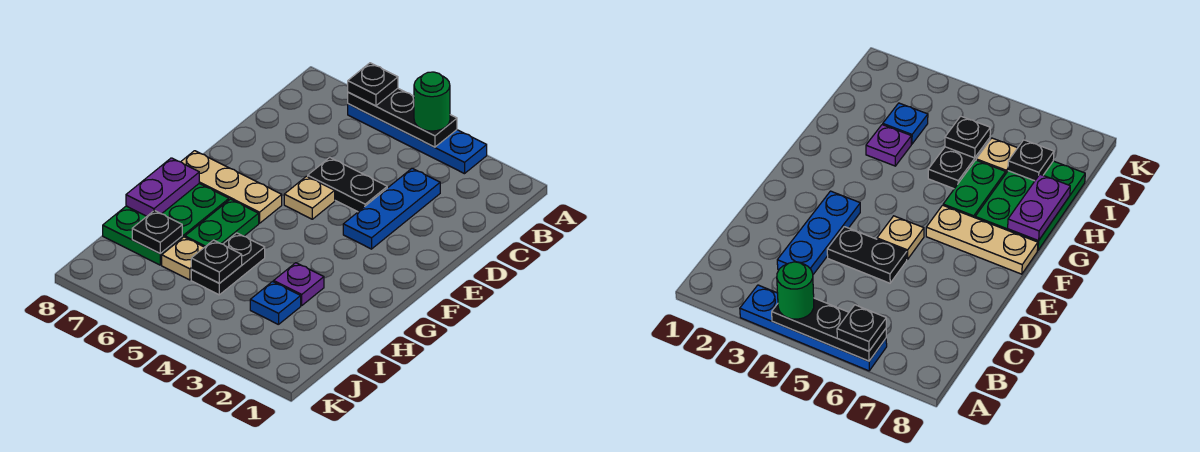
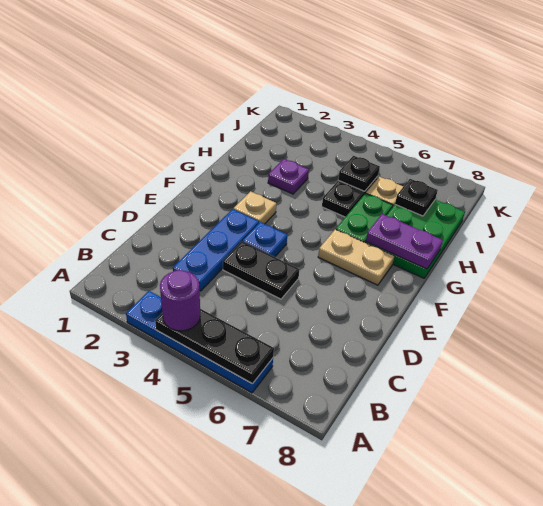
green 1x1 round brick [414,72,450,131] -> purple 1x1 round brick [160,270,200,331]
black 1x1 plate [348,63,398,106] -> none
tan 1x1 plate [284,176,335,219] -> tan 1x1 plate moved to [233,191,276,224]
tan 1x3 plate [181,151,282,223] -> tan 1x2 plate [318,229,394,285]
purple 1x2 plate [126,158,199,216] -> purple 1x2 plate turned to [366,214,443,269]
blue 1x1 plate [250,282,301,325] -> blue 1x1 plate moved to [243,222,287,257]

